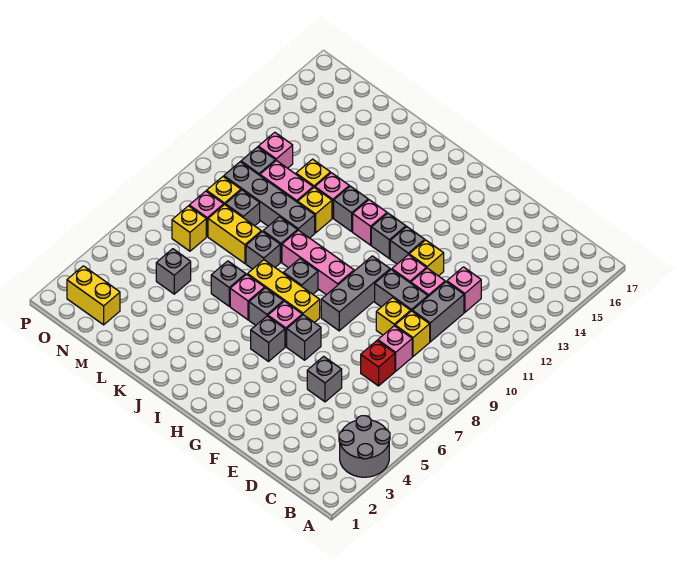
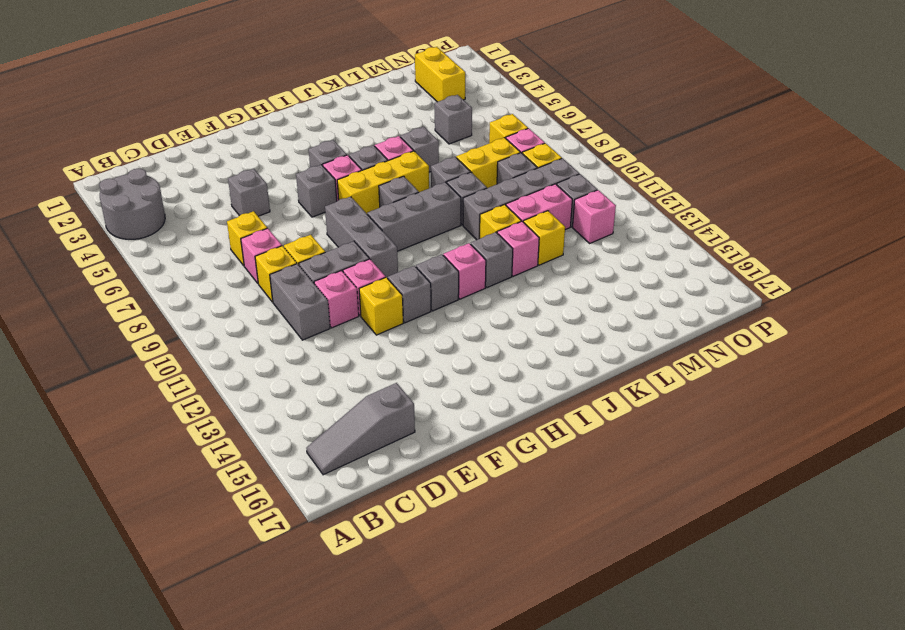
none -> grey 1x3 slope [306,383,415,475]
red 1x1 brick [361,341,395,386] -> yellow 1x1 brick [227,211,267,266]
pink 1x1 brick [447,267,481,312] -> none
pink 1x3 brick [282,230,354,295] -> grey 1x3 brick [367,182,461,251]
yellow 1x2 brick [67,266,120,325] -> yellow 1x2 brick turned to [415,47,465,102]

